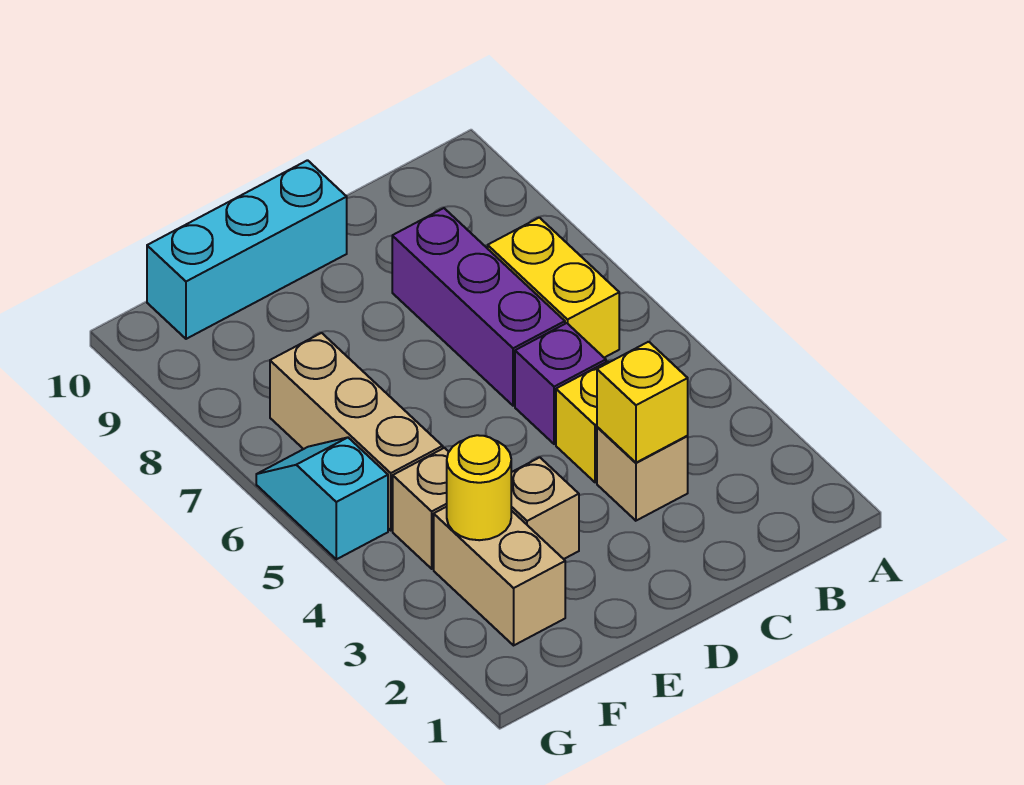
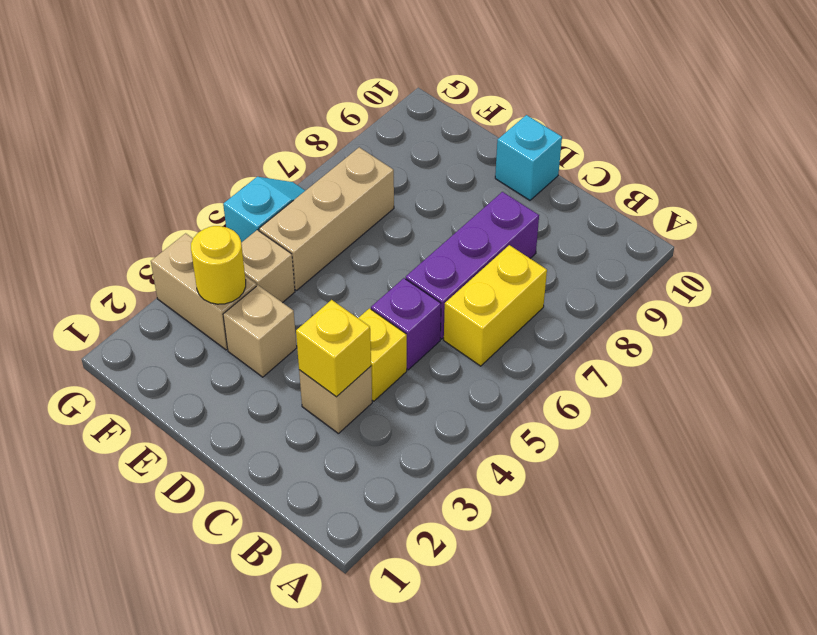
cyan 1x3 brick [147,160,347,339] -> cyan 1x1 brick [495,115,562,200]
tan 1x2 brick [434,507,565,645] -> tan 1x2 brick turned to [151,233,256,350]

